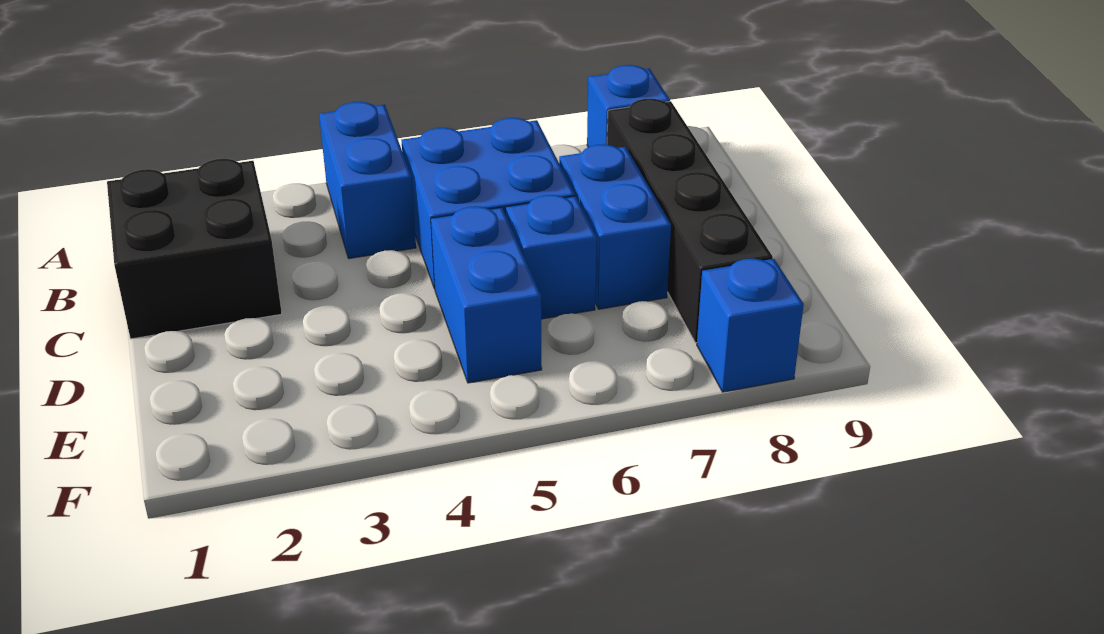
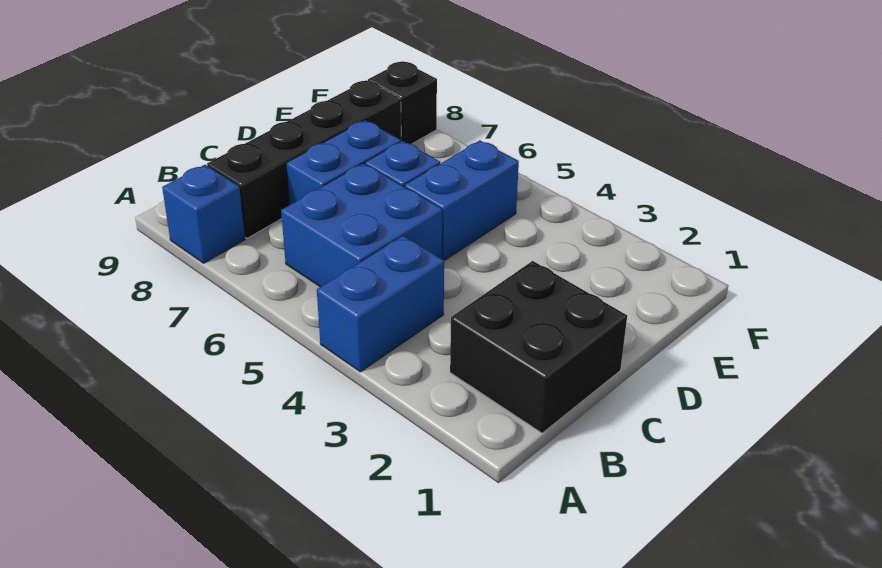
blue 1x1 brick [697,259,804,392] -> black 1x1 brick [368,61,437,144]

